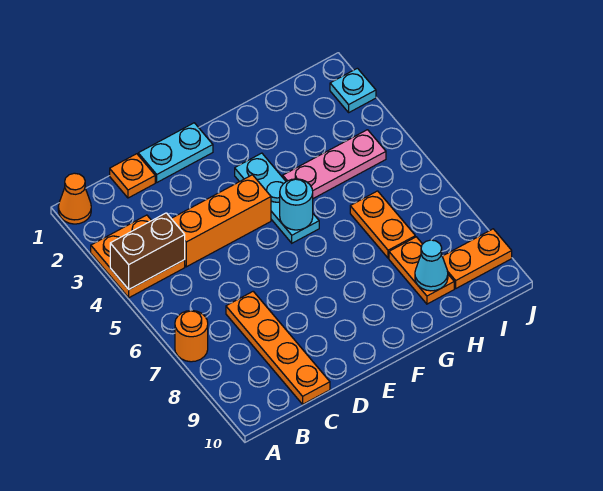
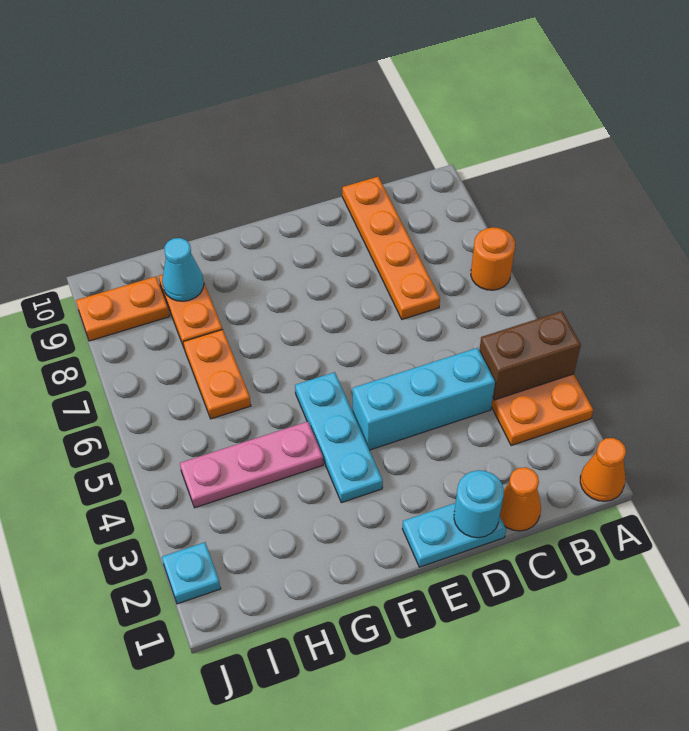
orange 1x1 plate [110,154,155,198] -> orange 1x1 cone [500,467,541,531]
orange 1x3 brick [171,175,271,267] -> cyan 1x3 brick [353,348,495,450]
cyan 1x1 round brick [280,179,313,230] -> cyan 1x1 round brick moved to [454,470,504,538]

